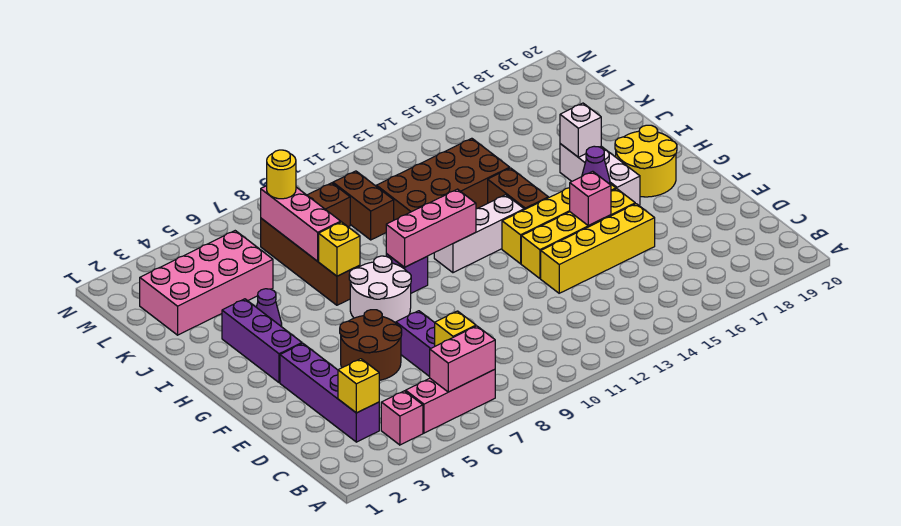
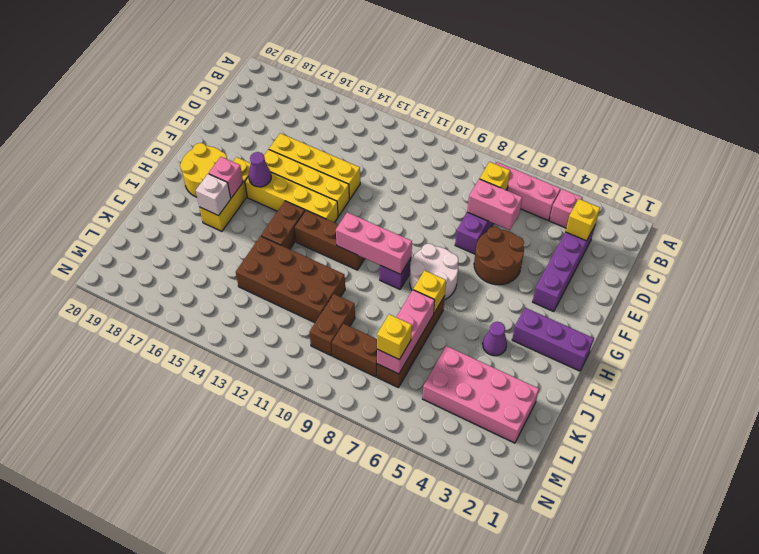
pink 1x2 brick [430,326,495,392] -> pink 1x2 brick moved to [467,179,522,230]
pink 1x1 brick [570,171,611,226] -> pink 1x1 brick moved to [209,157,243,198]
purple 1x3 brick [222,299,302,383] -> purple 1x3 brick turned to [512,308,594,371]
white 1x3 brick [560,144,640,205] -> yellow 1x3 brick [199,157,251,231]
white 1x3 brick [434,195,524,273] -> brown 1x3 brick [294,210,365,270]
yellow 1x1 round brick [267,150,296,199] -> yellow 1x1 brick [377,314,412,359]

